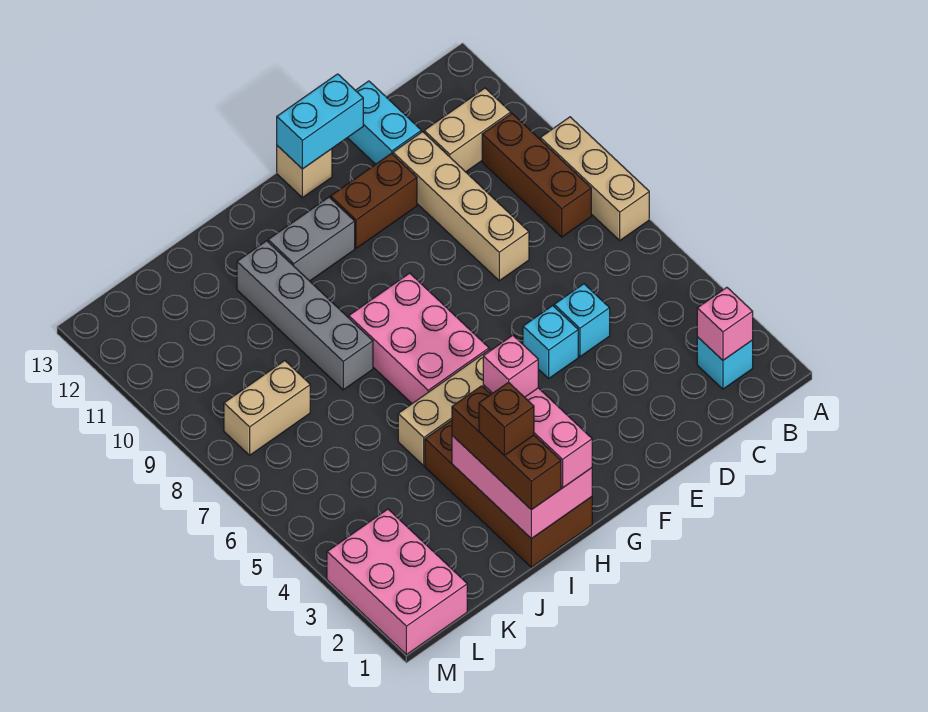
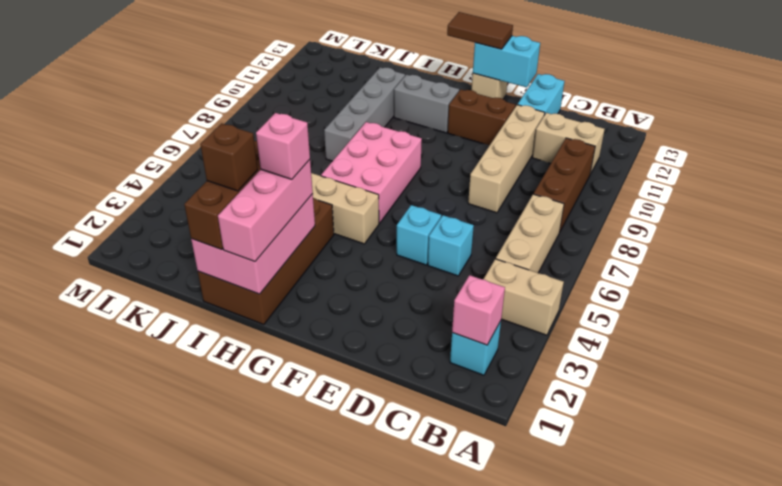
tan 1x3 brick [540,117,649,240] -> tan 1x3 brick moved to [496,194,564,273]
none -> brown 1x2 tile [447,12,513,49]
tan 1x2 brick [224,361,310,455] -> tan 1x2 brick moved to [483,259,564,335]
pink 2x3 brick [327,509,467,655] -> none

